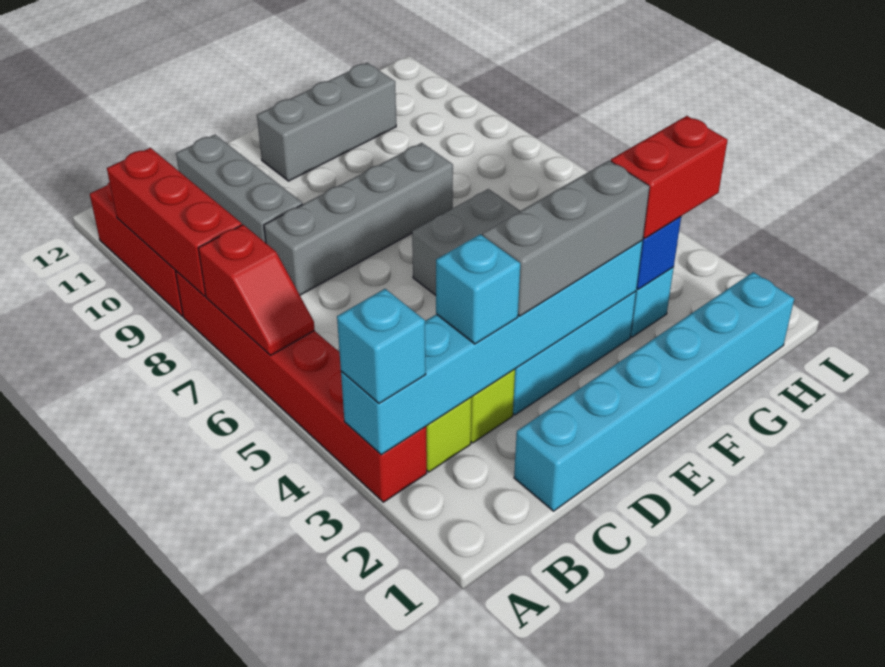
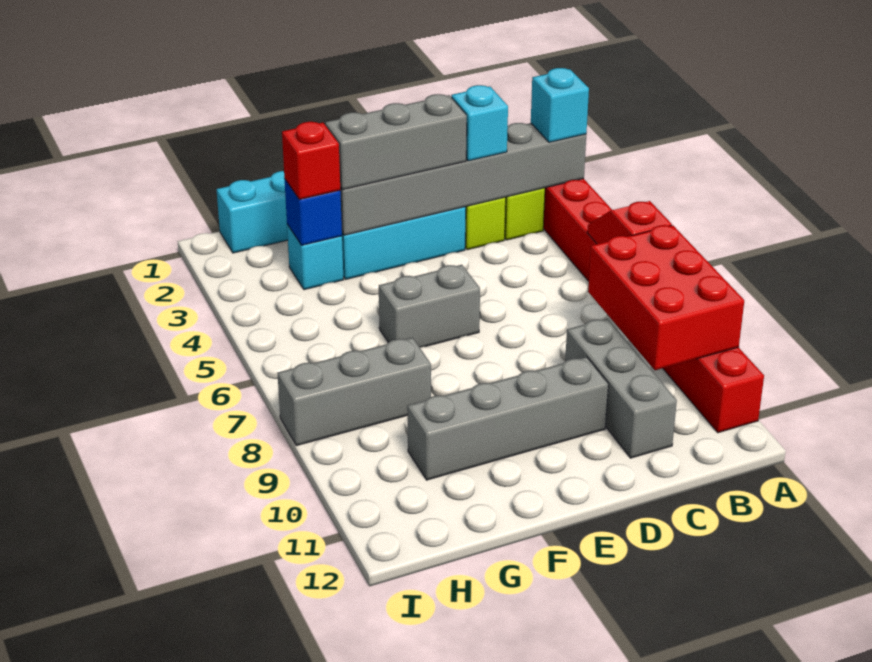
cyan 1x6 brick [341,241,643,455] -> grey 1x6 brick [340,123,586,235]
red 1x3 brick [107,148,242,296] -> red 2x3 brick [588,225,744,370]
grey 1x4 brick [264,143,453,295] -> grey 1x4 brick moved to [407,357,608,480]
grey 1x3 brick [257,63,396,181] -> grey 1x3 brick moved to [277,338,431,446]
red 1x2 brick [611,116,728,238] -> red 1x1 brick [282,122,340,200]

